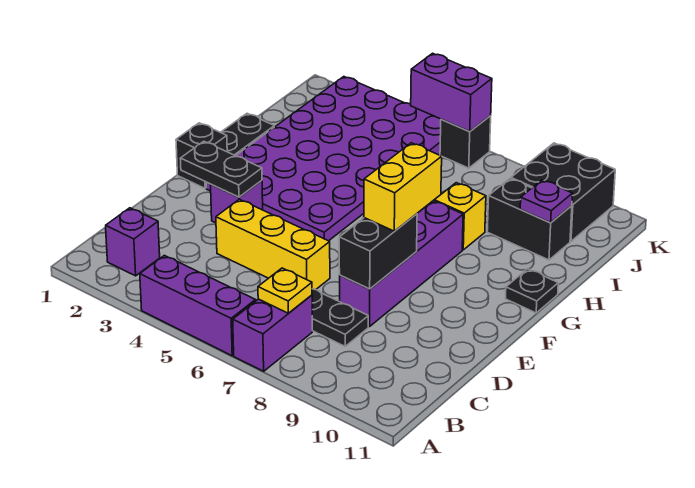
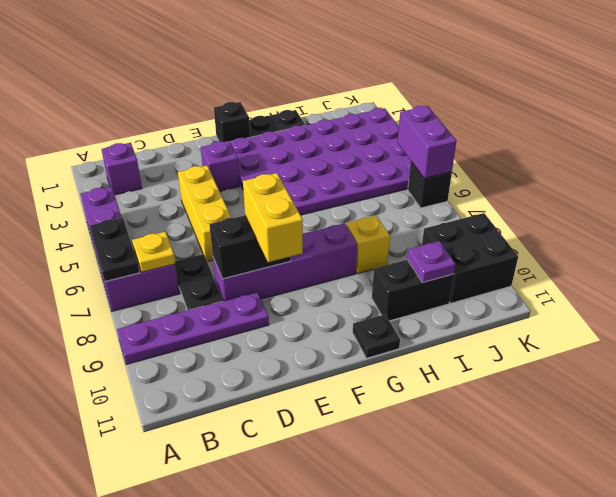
none -> purple 1x4 plate [117,292,269,365]
black 1x2 plate [180,141,262,197] -> black 1x2 plate moved to [90,218,139,281]
yellow 1x2 brick [364,143,442,231] -> yellow 1x2 brick turned to [243,173,303,262]
black 1x2 brick [487,179,572,260] -> black 1x2 brick turned to [372,260,454,321]

